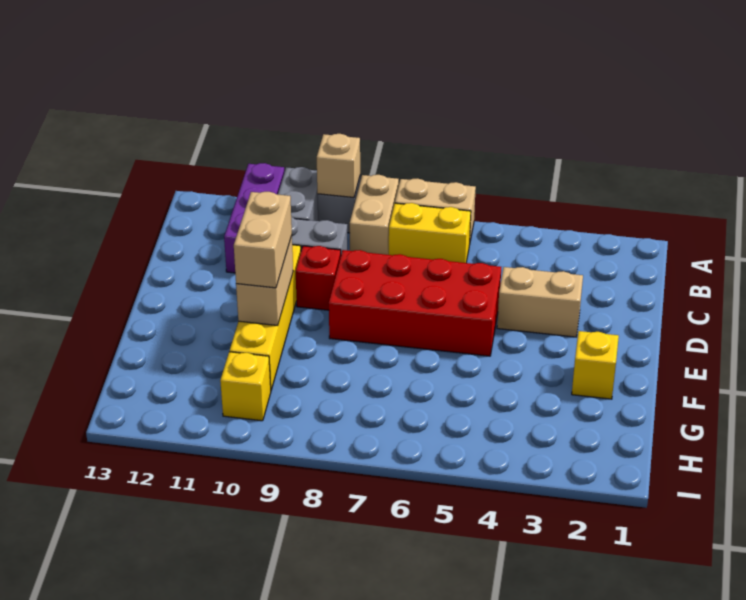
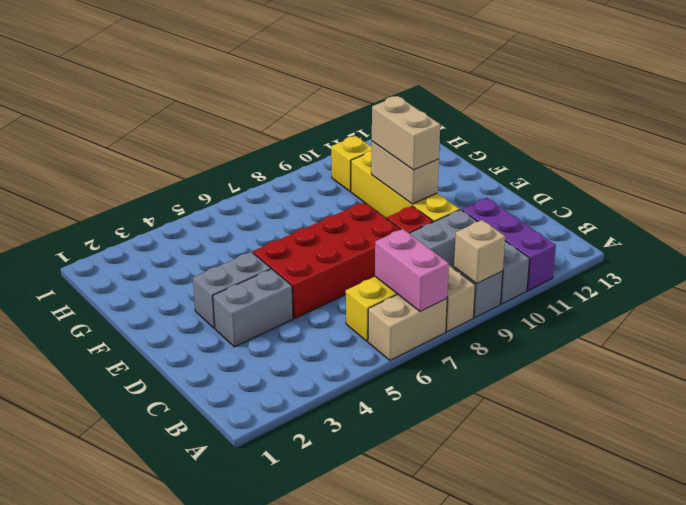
none -> pink 1x2 brick [375,229,449,312]
tan 1x2 brick [497,267,583,337] -> grey 1x2 brick [213,269,293,347]
none -> grey 1x2 brick [193,252,271,328]
yellow 1x1 brick [572,331,619,399] -> none

